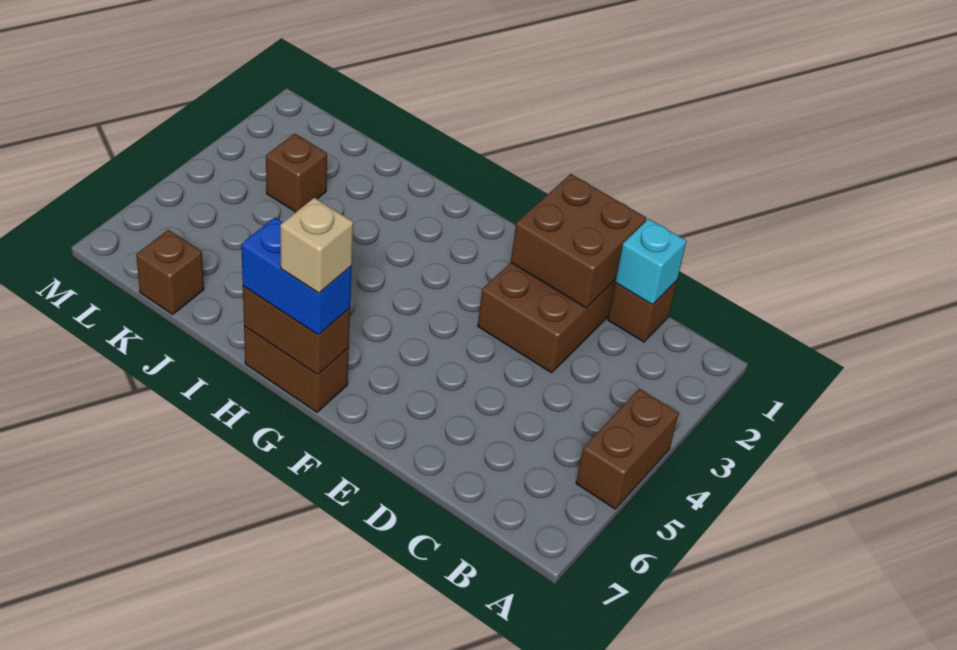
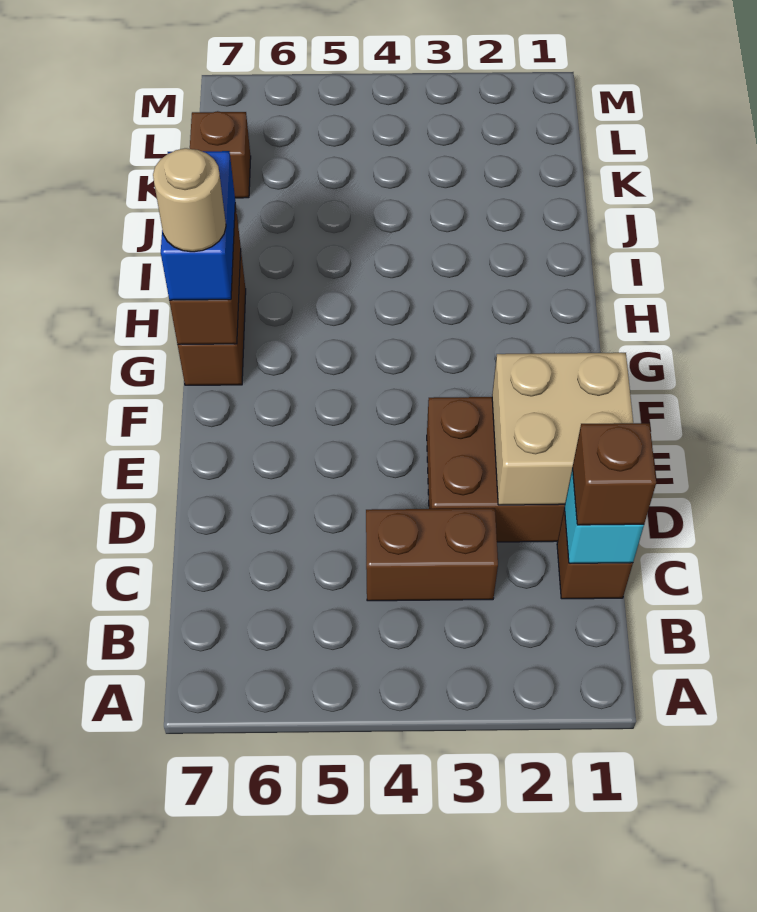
brown 1x2 brick [576,389,679,509] -> brown 1x2 brick moved to [366,508,498,601]
brown 2x2 brick [511,174,646,308] -> tan 2x2 brick [492,353,633,505]
tan 1x1 brick [280,198,353,293] -> tan 1x1 round brick [153,148,226,252]
brown 1x1 brick [266,133,327,212] -> brown 1x1 brick moved to [572,423,656,525]

